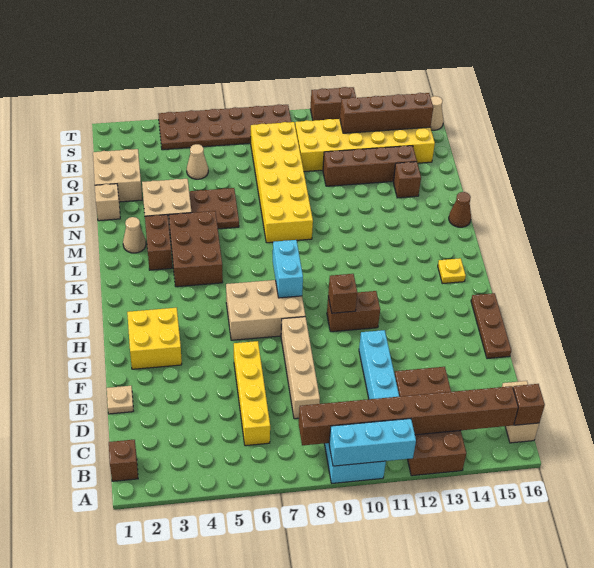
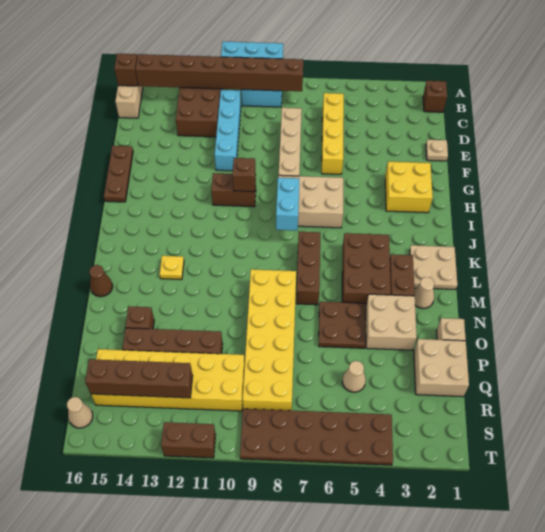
yellow 1x1 plate [438,258,466,284] -> yellow 1x1 plate moved to [160,256,184,280]
none -> tan 2x2 plate [410,245,457,289]
none -> brown 1x3 brick [296,232,320,305]

